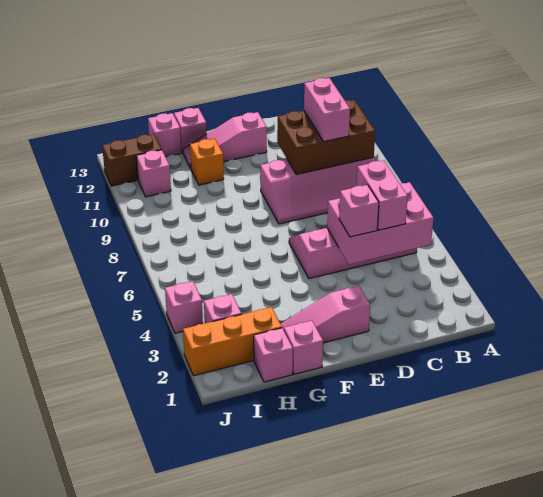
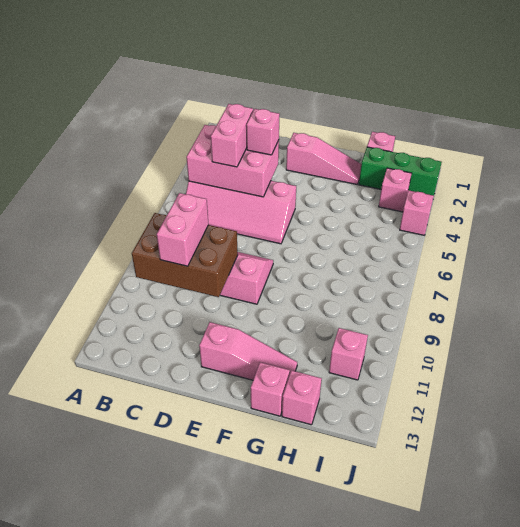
pink 1x1 brick [284,321,323,374] -> none
orange 1x1 brick [190,139,224,185] -> none
orange 1x3 brick [183,307,282,376] -> green 1x3 brick [359,147,442,196]
brown 1x2 brick [102,134,162,186] -> none

